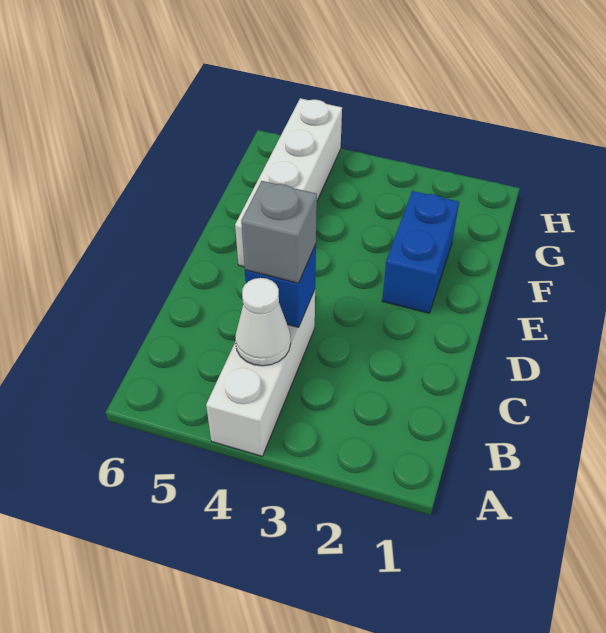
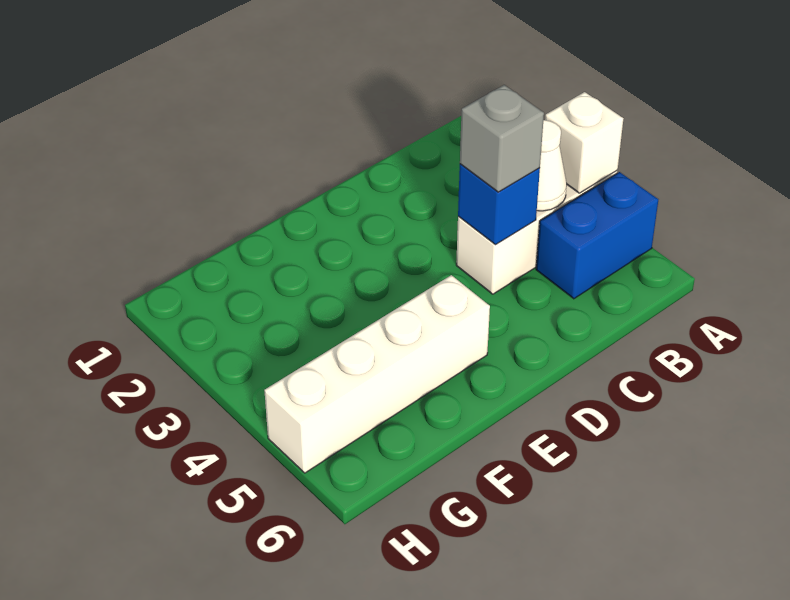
none -> white 1x1 brick [545,92,623,193]
blue 1x2 brick [382,191,459,313] -> blue 1x2 brick moved to [536,172,658,299]

